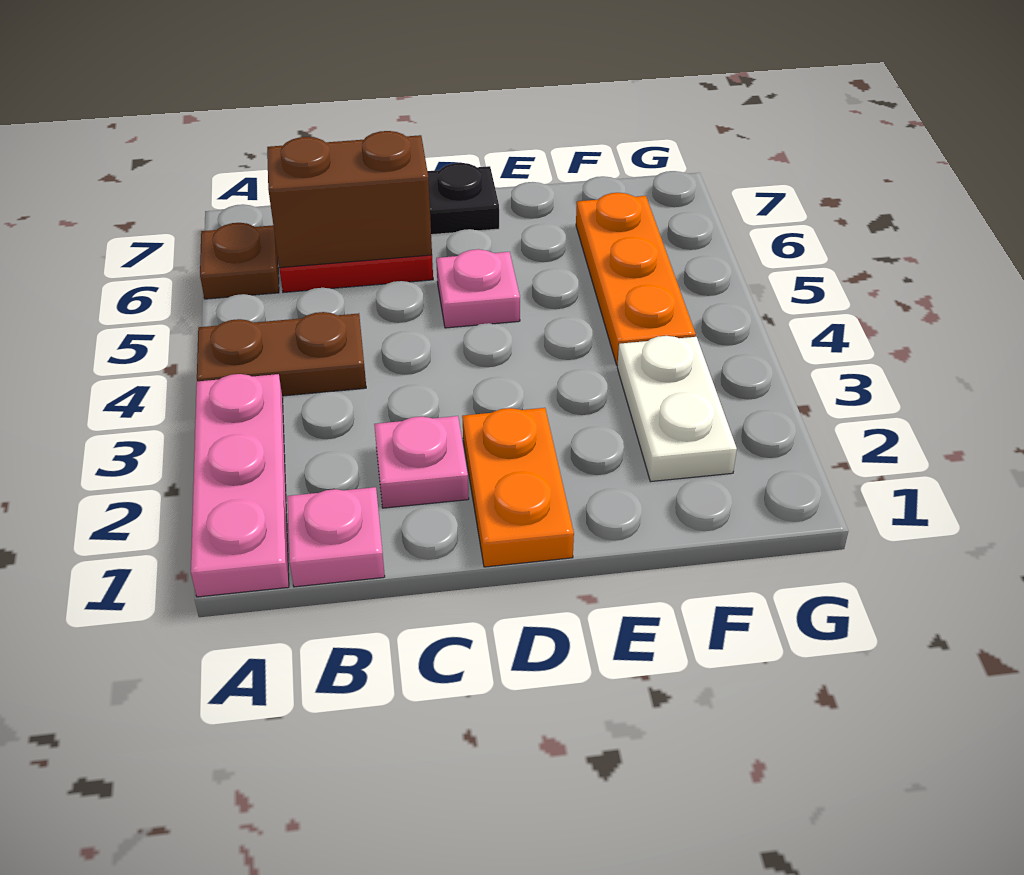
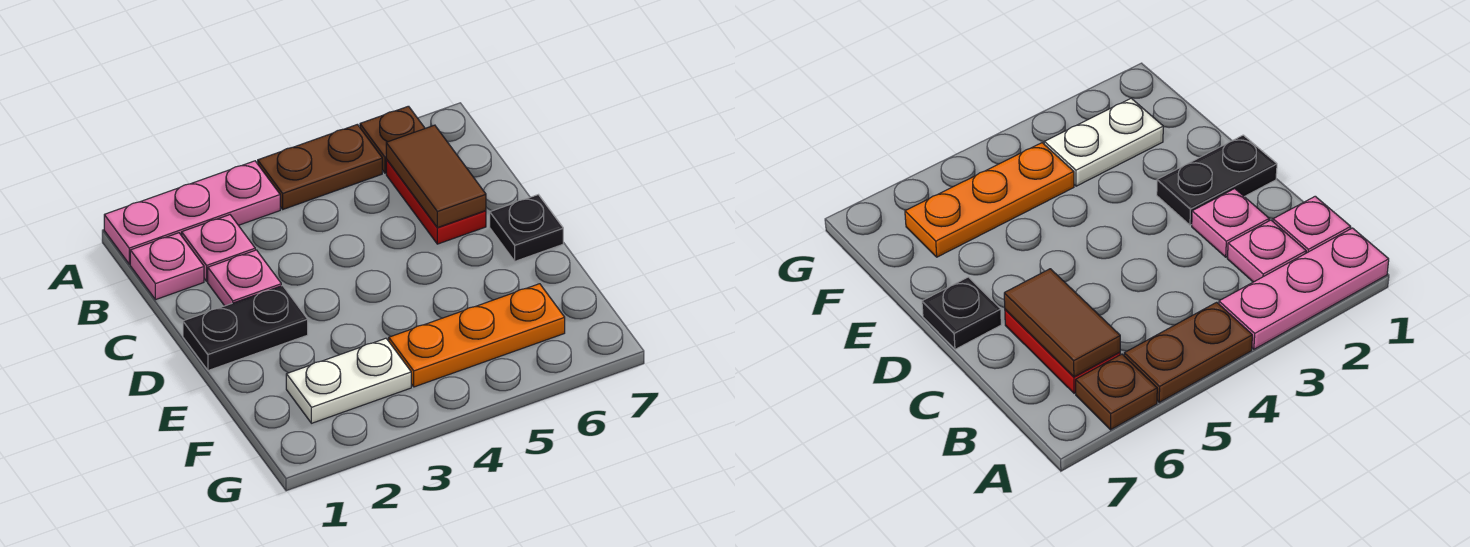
brown 1x2 plate [197,312,366,396] -> brown 1x2 plate turned to [258,124,382,209]
brown 1x2 brick [267,131,432,268] -> brown 1x2 tile [386,125,486,228]
orange 1x2 plate [462,408,574,567] -> black 1x2 plate [183,286,308,371]
pink 1x1 plate [436,249,520,328] -> pink 1x1 plate moved to [182,215,255,281]

